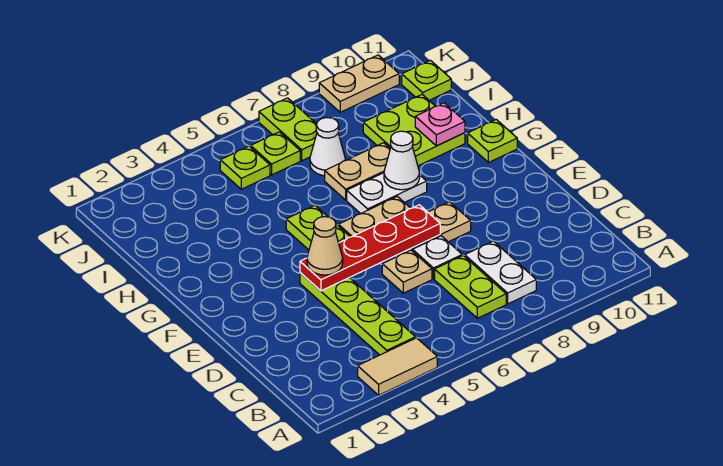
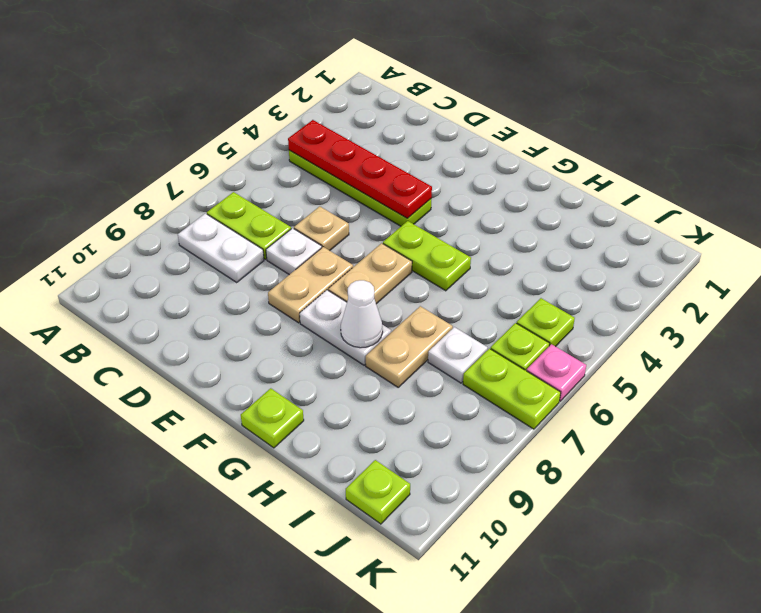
tan 1x2 tile [358,338,437,395] -> none
red 1x4 plate [300,205,440,291] -> red 1x4 plate turned to [288,120,432,218]
tan 1x1 cone [307,217,343,275] -> none
white 1x2 plate [347,173,427,214] -> white 1x2 plate turned to [300,290,391,365]
lime 2x2 plate [363,95,465,166] -> none
pink 1x1 plate [415,103,465,146] -> pink 1x1 plate moved to [527,344,586,401]
white 1x1 cone [310,118,345,176] -> white 1x1 plate [428,327,488,383]
tan 1x2 plate [319,55,399,112] -> none

